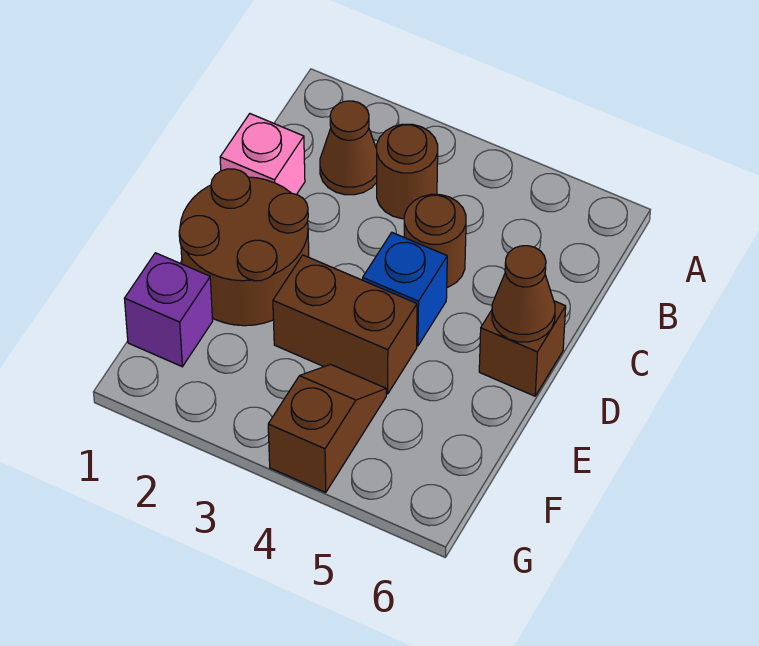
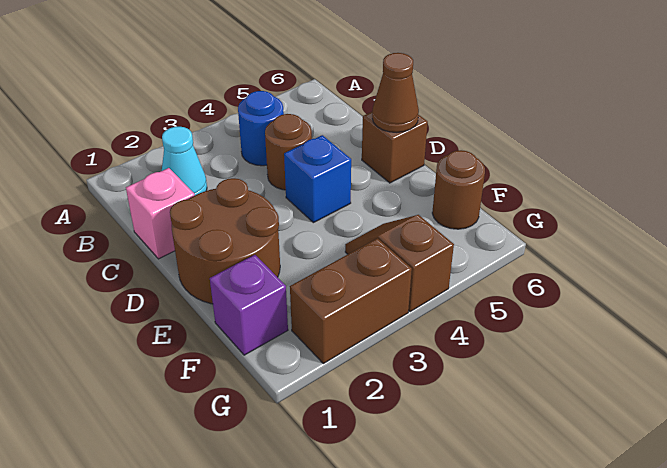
brown 1x1 cone [320,101,377,195] -> cyan 1x1 cone [162,127,207,195]
brown 1x1 round brick [377,124,438,219] -> brown 1x1 round brick moved to [432,150,485,229]
none -> blue 1x1 round brick [238,91,284,166]
brown 1x2 brick [273,255,417,394] -> brown 1x2 brick moved to [290,238,412,364]

